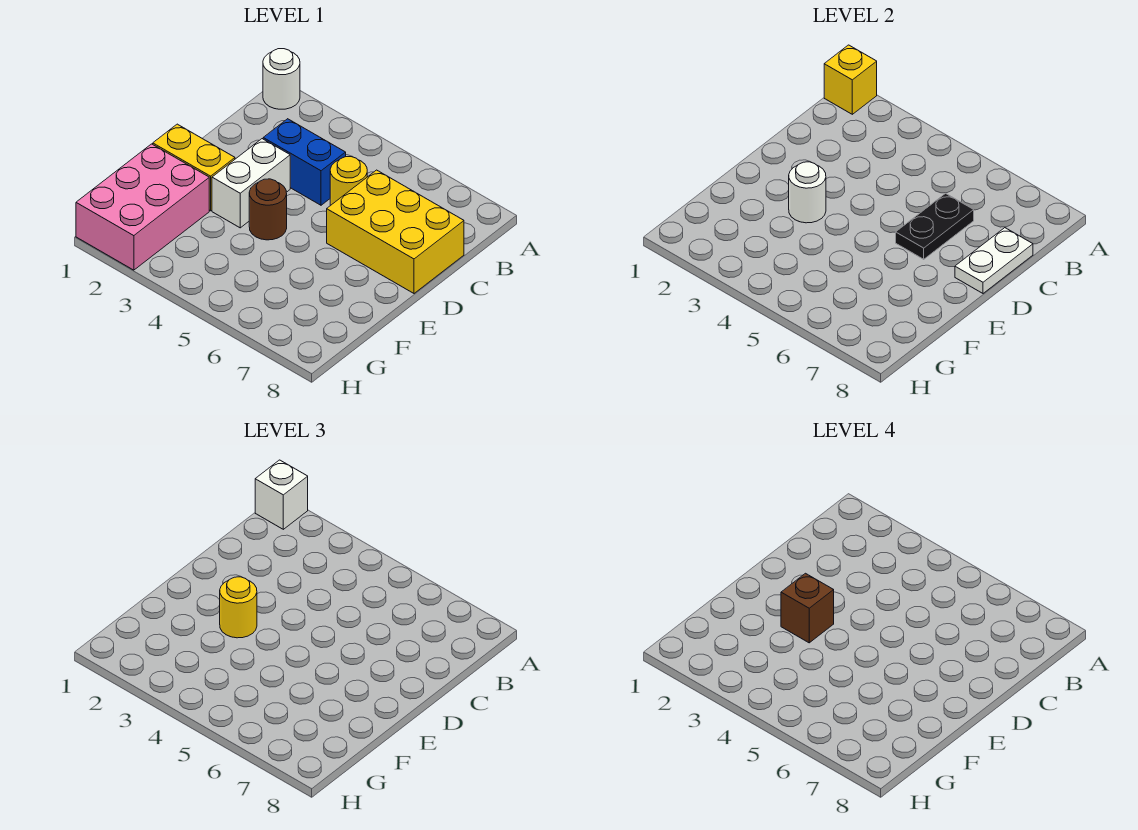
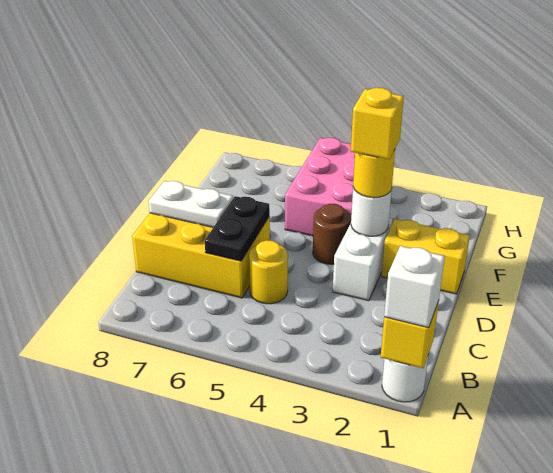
blue 1x2 brick [263,119,346,205] -> none
white 1x2 plate [955,228,1033,293] -> white 1x2 plate turned to [148,181,233,227]
brown 1x1 brick [781,573,834,643] -> yellow 1x1 brick [351,88,404,159]
pink 2x3 brick [76,144,209,270] -> pink 2x3 brick moved to [285,138,355,236]

